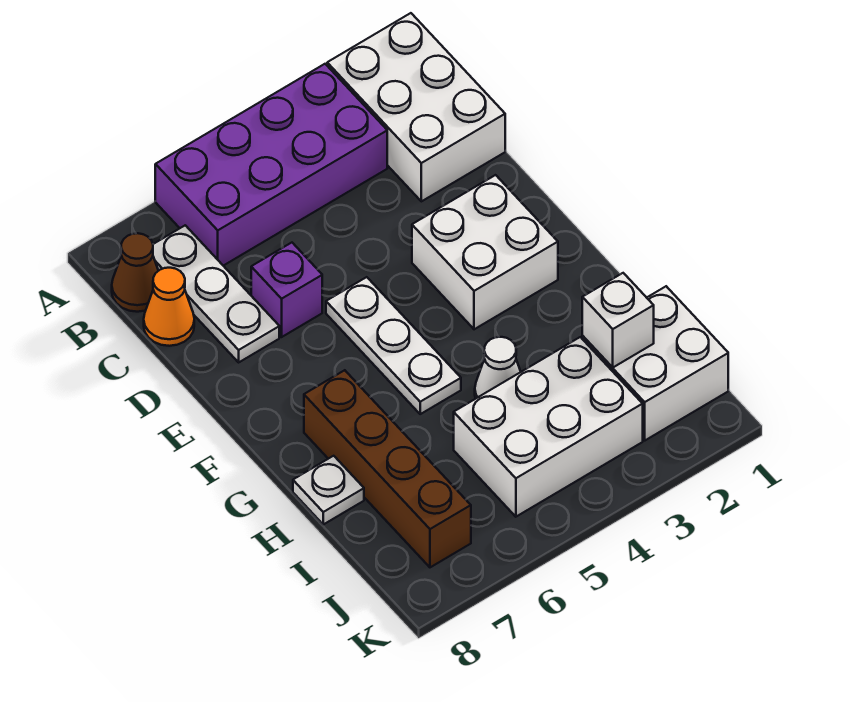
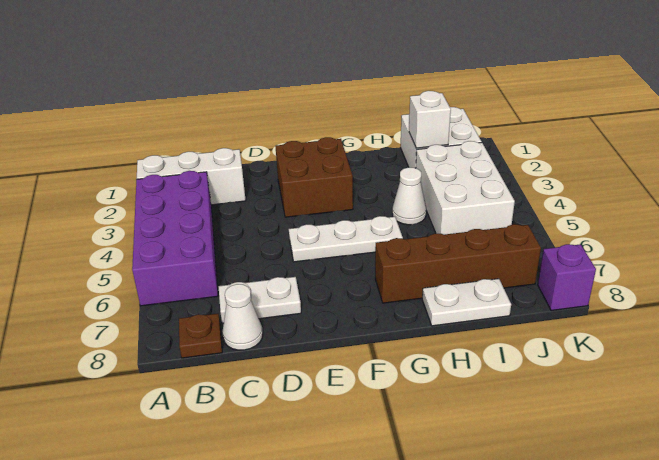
white 2x3 brick [327,13,505,201] -> white 1x3 brick [137,148,246,205]
white 1x3 plate [153,225,279,362] -> white 1x2 plate [219,277,301,323]
brown 1x1 cone [112,233,158,312] -> brown 1x1 plate [179,314,222,358]
orange 1x1 cone [144,268,194,346] -> white 1x1 cone [222,284,263,350]
purple 1x1 brick [251,243,322,337] -> purple 1x1 brick moved to [538,244,596,311]
white 2x2 brick [412,175,558,329] -> brown 2x2 brick [275,137,353,217]
white 1x1 plate [293,456,364,524] -> white 1x2 plate [422,279,511,326]

